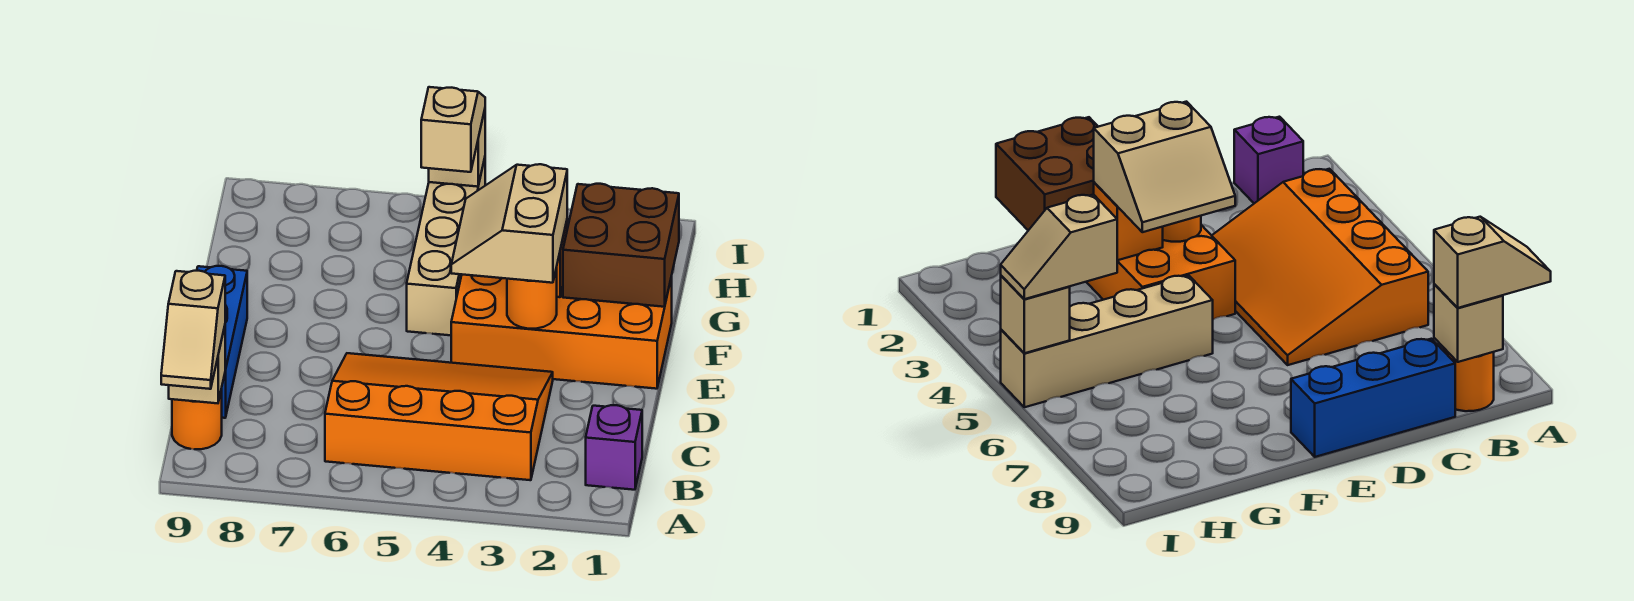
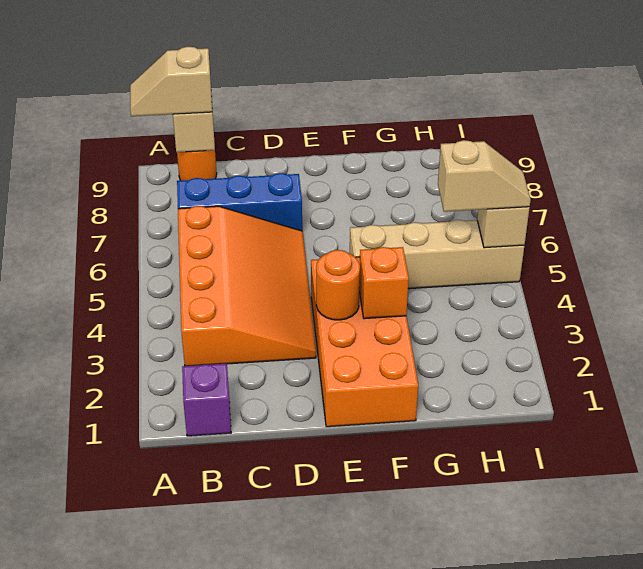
blue 1x3 brick [197,266,247,418] -> blue 1x3 brick moved to [177,173,302,231]
tan 2x2 slope [451,164,567,283] -> none
brown 2x2 brick [563,184,679,307] -> none

